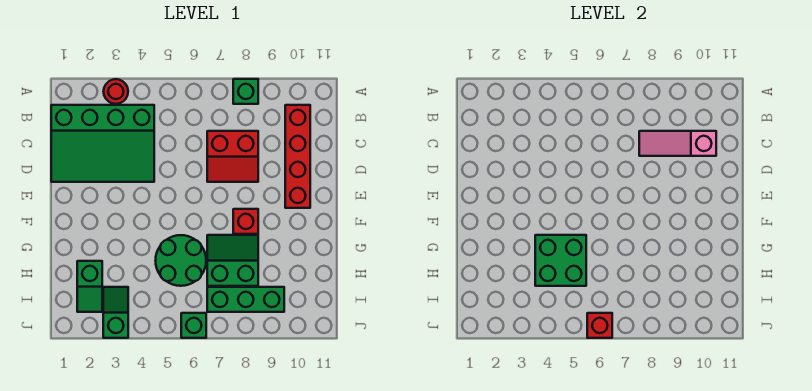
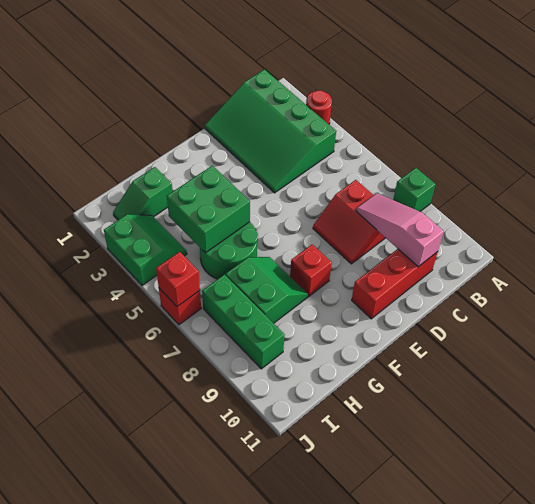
red 1x4 brick [285,105,310,208] -> red 1x3 brick [352,249,438,319]
green 1x2 slope [103,287,128,338] -> green 2x2 slope [104,214,187,285]
green 1x1 brick [181,313,206,338] -> red 1x1 brick [159,288,201,325]

